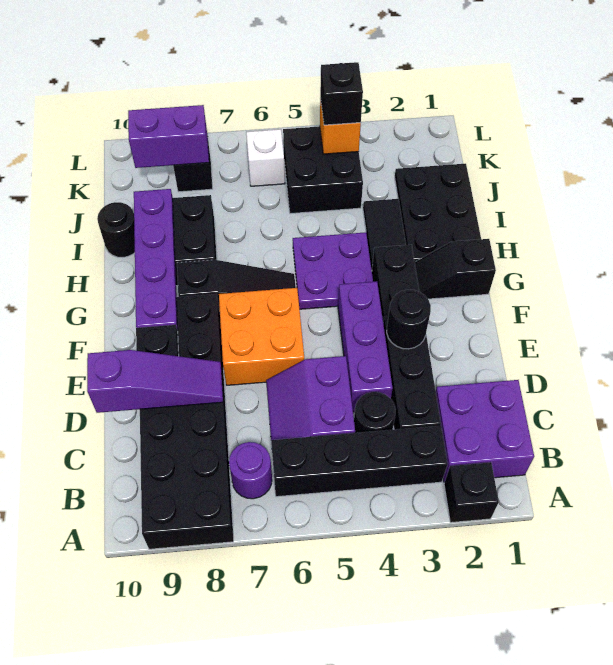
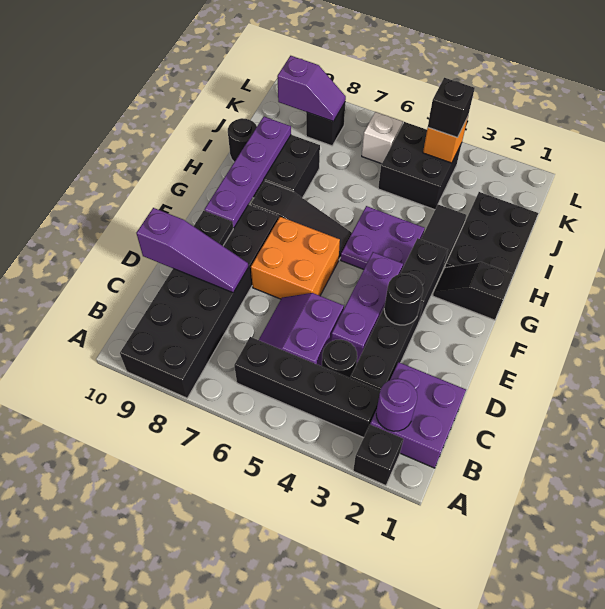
purple 1x1 round brick [229,442,272,499] -> purple 1x1 round brick moved to [376,379,417,431]
purple 1x2 brick [128,105,209,168] -> purple 1x2 slope [277,56,346,122]

